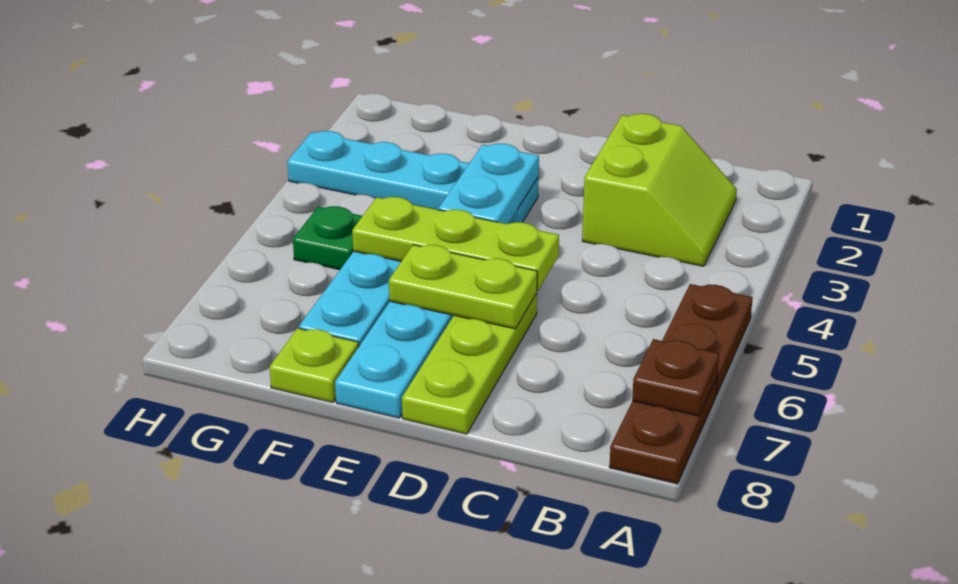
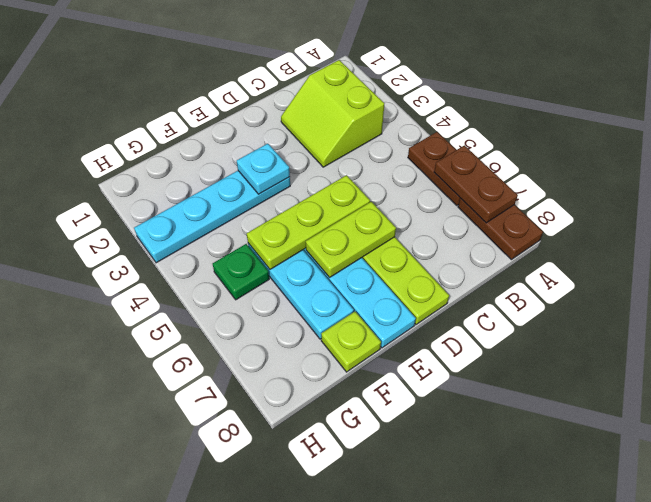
brown 1x1 plate [632,339,719,416] -> brown 1x2 plate [434,145,518,223]
lime 2x2 slope [582,114,737,266] -> lime 2x2 slope turned to [281,60,384,167]
cyan 1x2 plate [438,144,539,224] -> cyan 1x1 plate [237,143,290,194]

